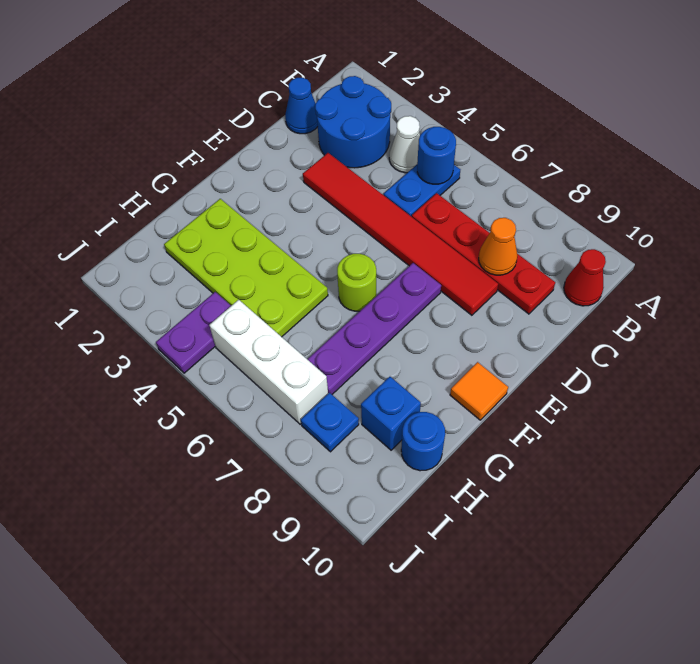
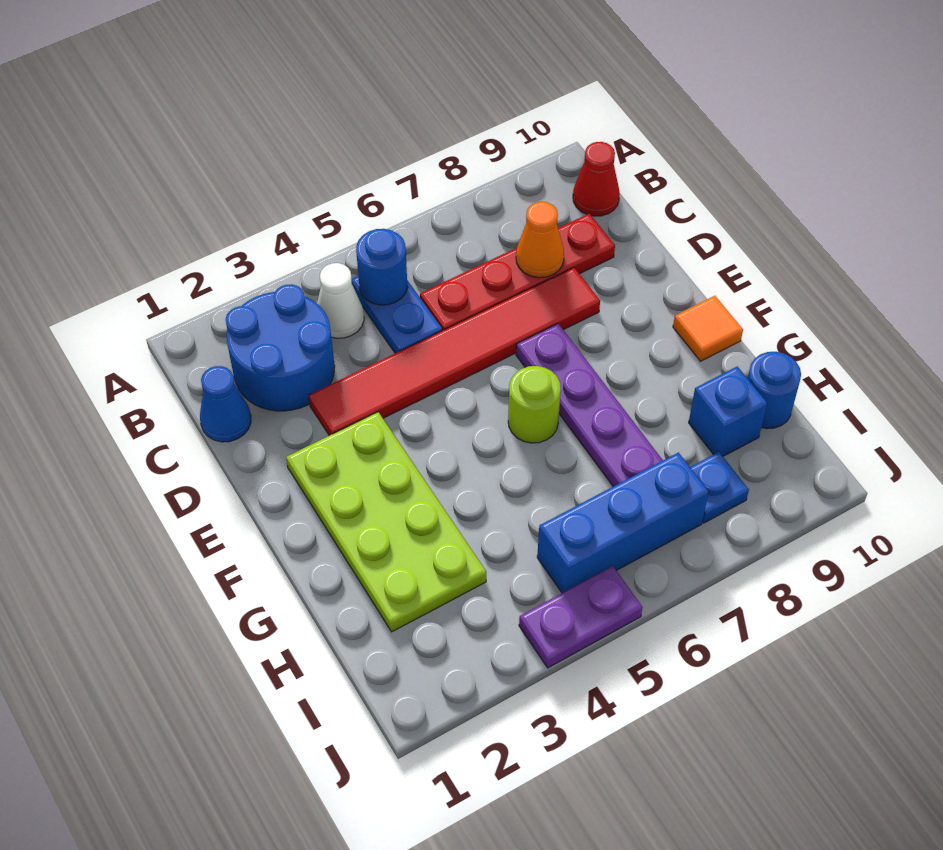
lime 2x4 plate [164,199,328,337] -> lime 2x4 plate turned to [286,412,486,632]
purple 1x2 plate [156,292,231,373] -> purple 1x2 plate turned to [519,566,642,668]
white 1x3 brick [209,300,328,424] -> blue 1x3 brick [537,453,709,593]

